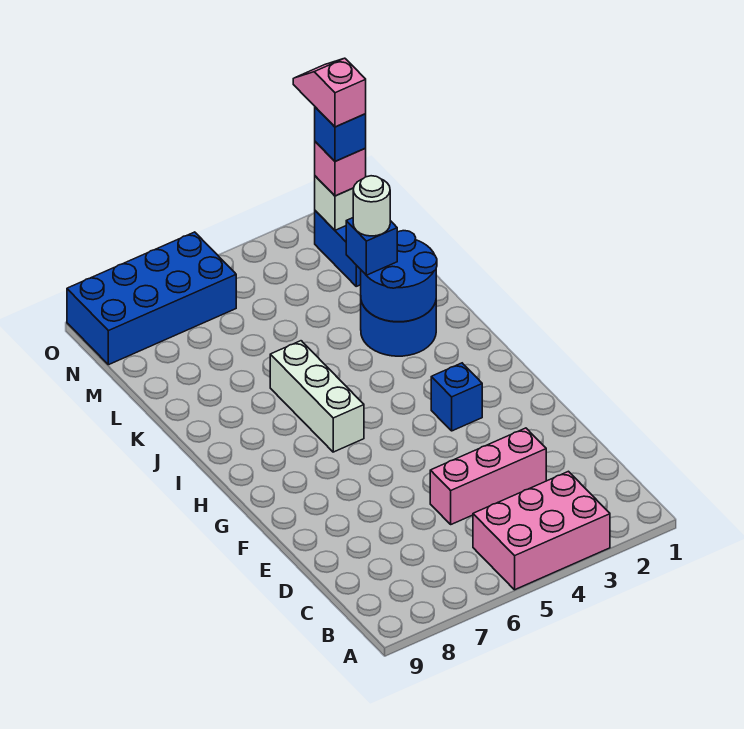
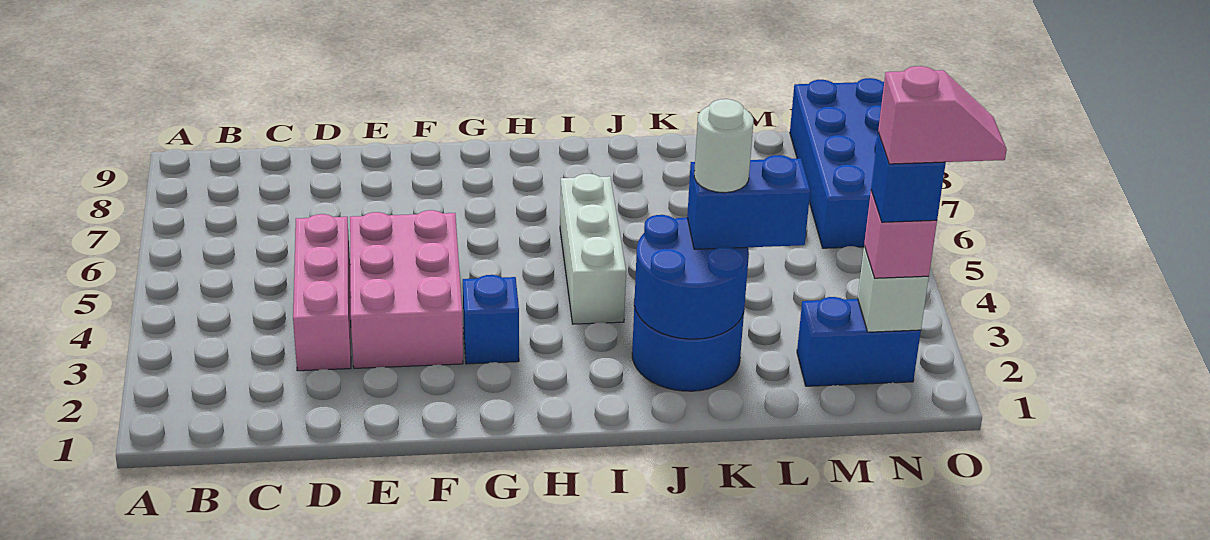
pink 2x3 brick [473,471,610,590] -> pink 2x3 brick moved to [350,210,463,368]
white 1x3 brick [270,341,364,452] -> white 1x3 brick turned to [560,174,626,324]
blue 1x1 brick [346,218,397,275] -> blue 1x2 brick [687,155,810,249]

